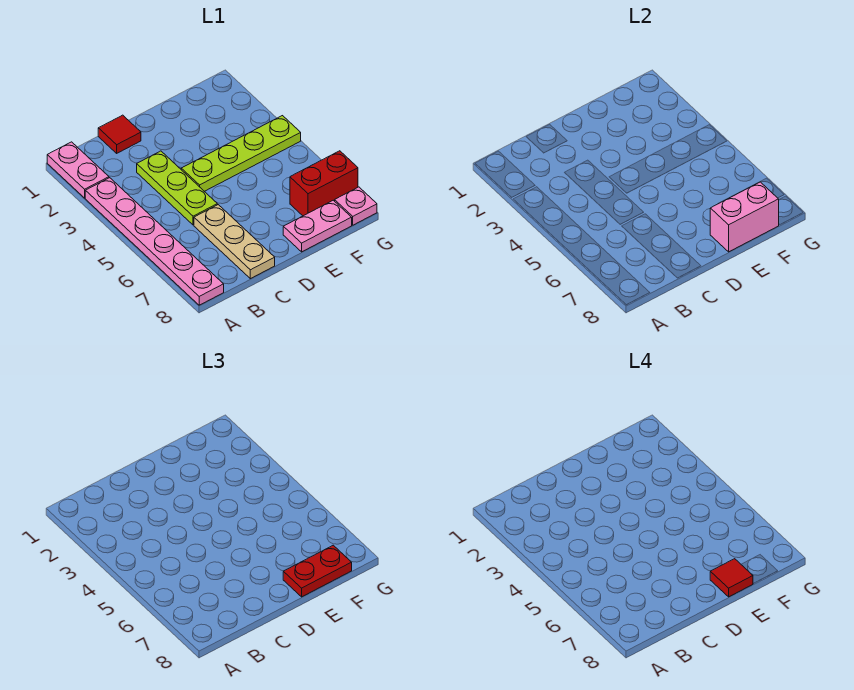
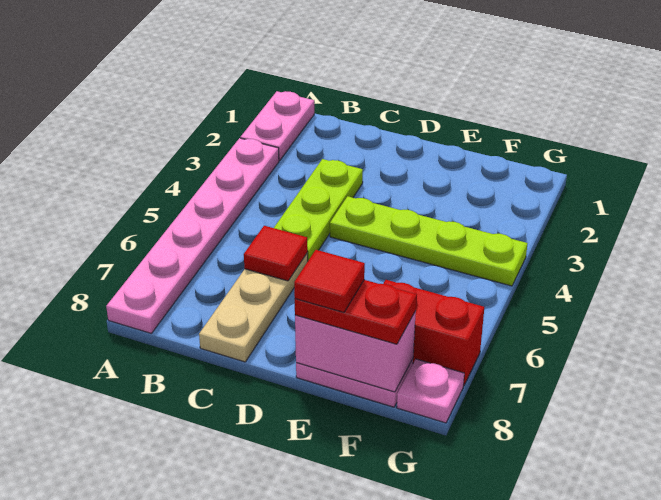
red 1x1 tile [98,115,141,153] -> red 1x1 tile moved to [244,226,308,281]

